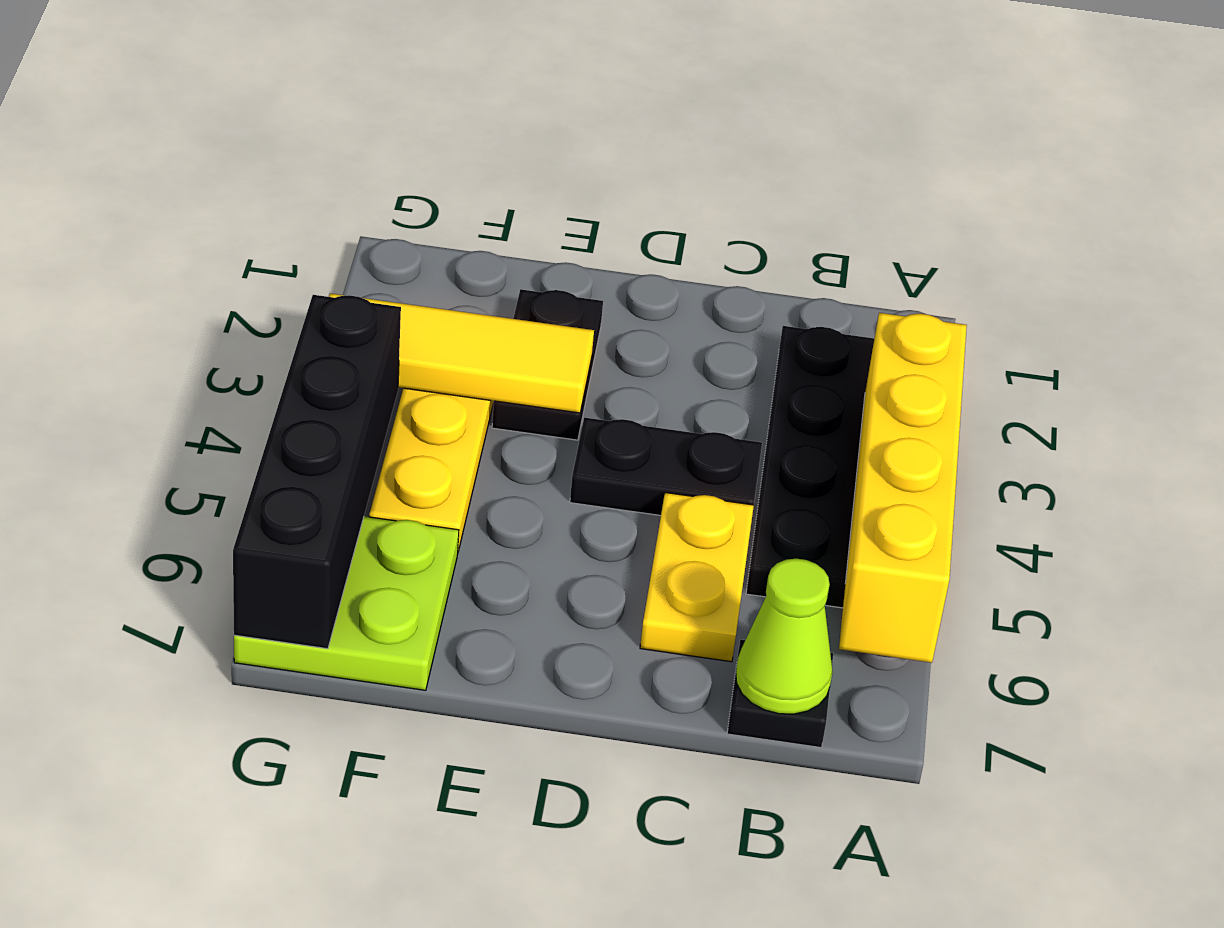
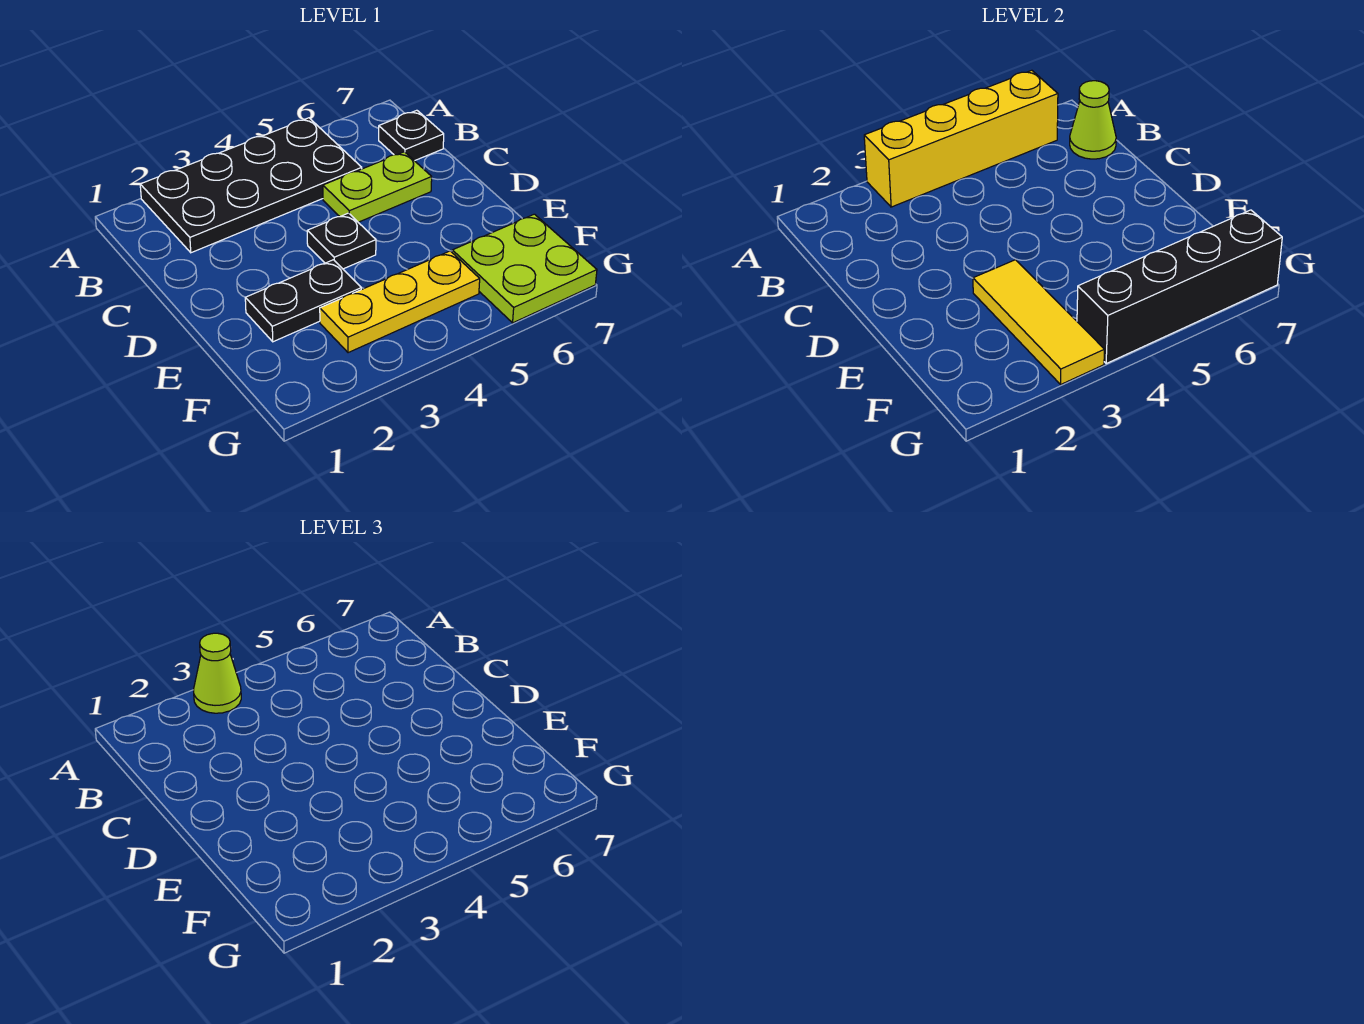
none -> lime 1x1 cone [194,633,241,713]
black 1x2 plate [570,417,762,515] -> black 1x1 plate [307,213,376,269]
yellow 1x2 plate [640,493,754,662] -> lime 1x2 plate [323,152,432,222]

